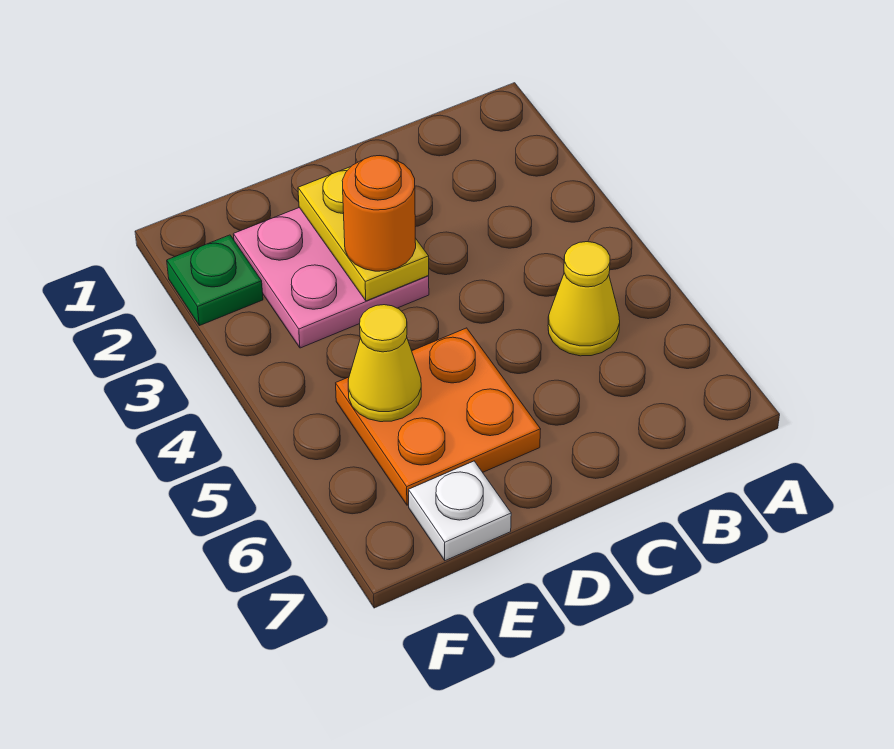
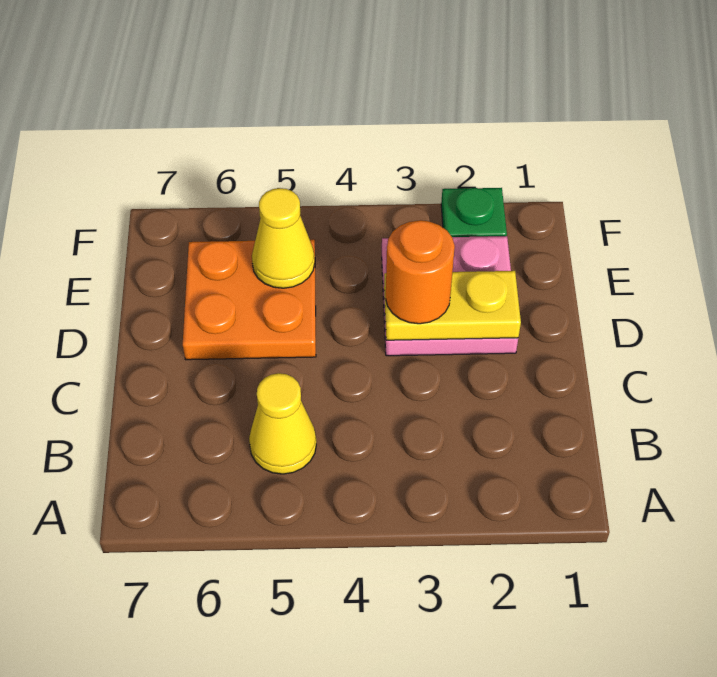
white 1x1 plate [409,461,511,561] -> none

